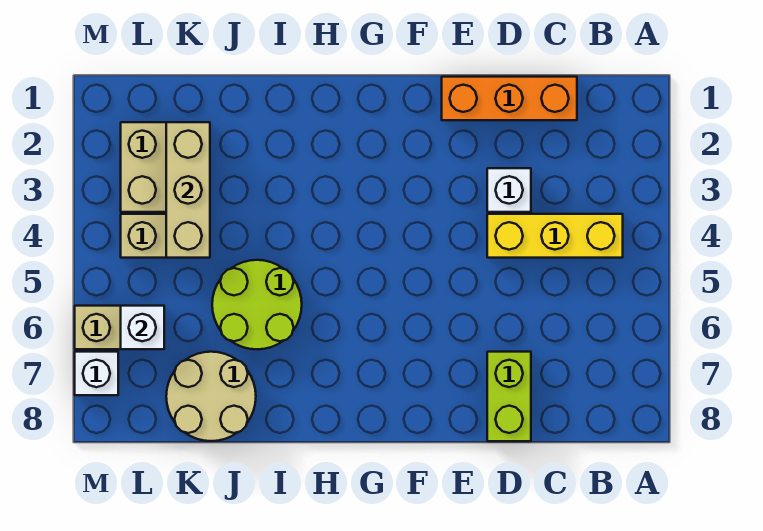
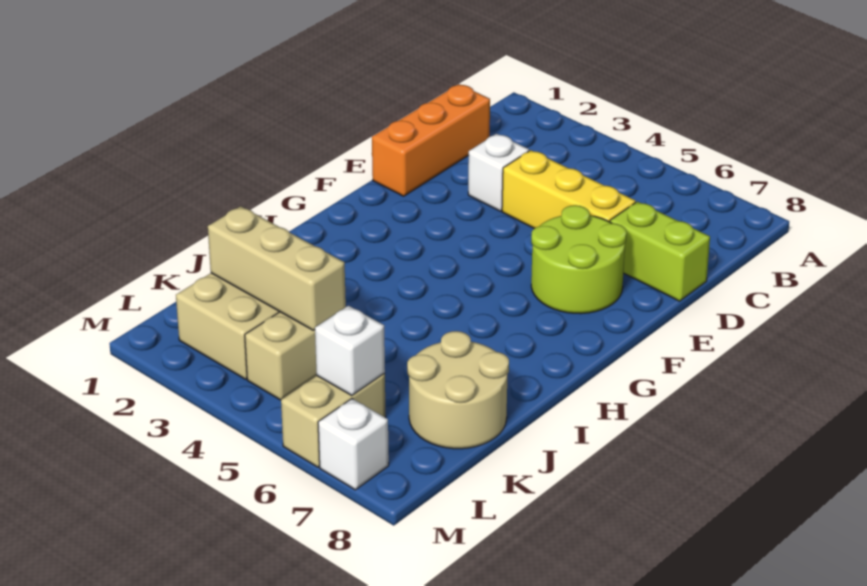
yellow 1x3 brick [487,214,623,258] -> yellow 1x3 brick turned to [502,150,636,229]
lime 2x2 round brick [212,260,302,349] -> lime 2x2 round brick moved to [531,205,627,314]

